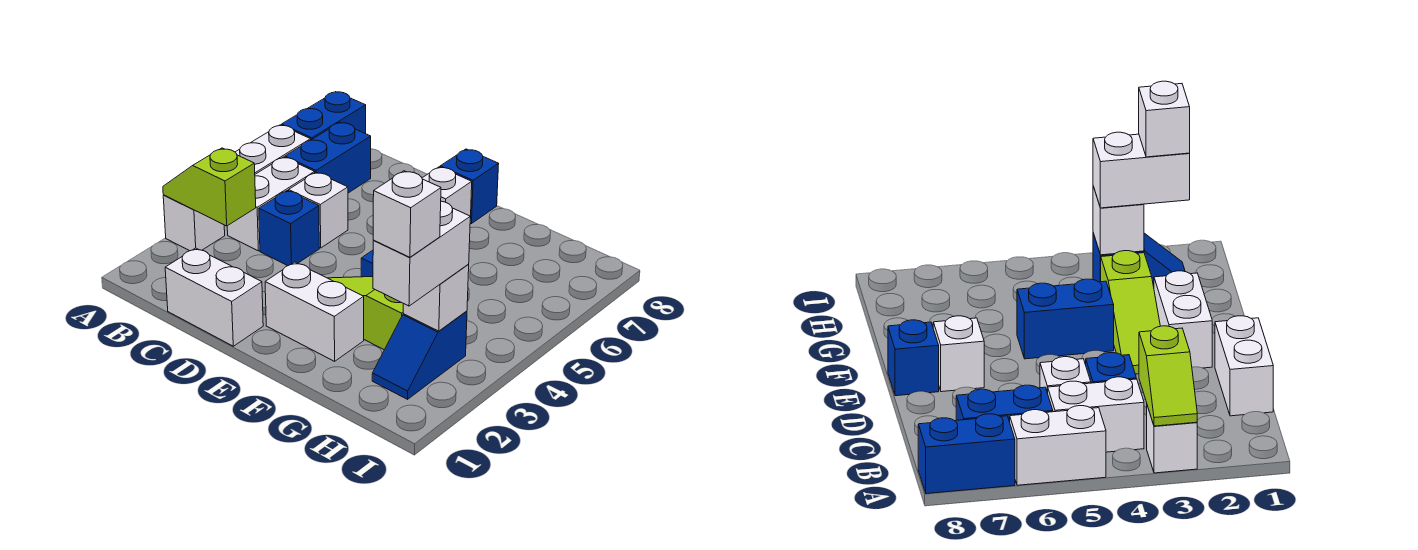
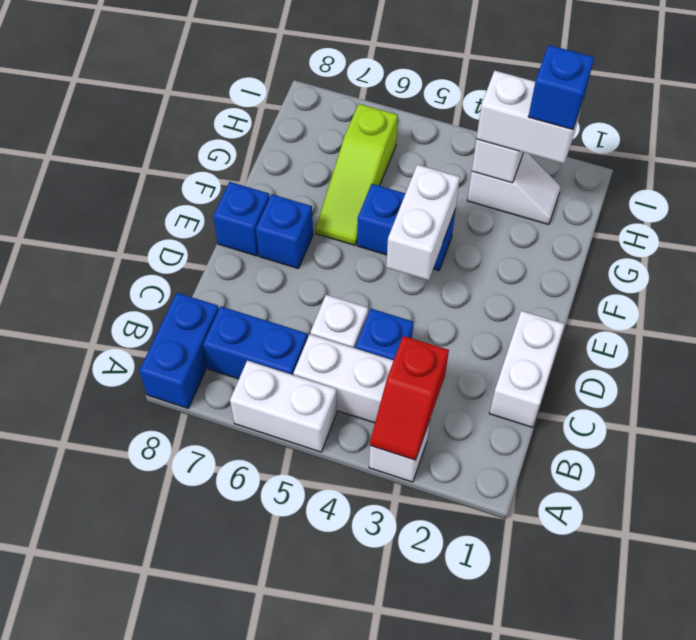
lime 1x2 slope [163,148,256,226] -> red 1x2 slope [370,336,449,460]
blue 1x2 brick [282,92,366,140] -> blue 1x2 brick turned to [139,293,219,408]
white 1x2 brick [265,262,364,361] -> white 1x2 brick moved to [386,165,460,280]
lime 1x3 slope [328,277,404,350] -> lime 1x3 slope moved to [316,104,398,245]
white 1x1 brick [422,167,472,218] -> blue 1x1 brick [256,194,313,268]
blue 1x2 slope [372,311,467,399] -> white 1x2 slope [467,152,561,225]
white 1x1 brick [373,171,441,257] -> blue 1x1 brick [528,45,594,129]

